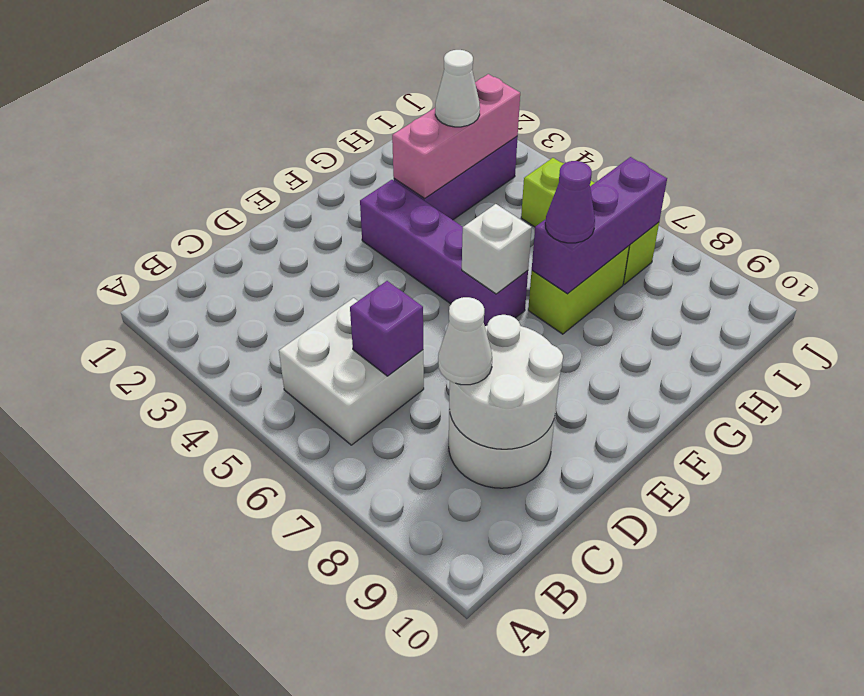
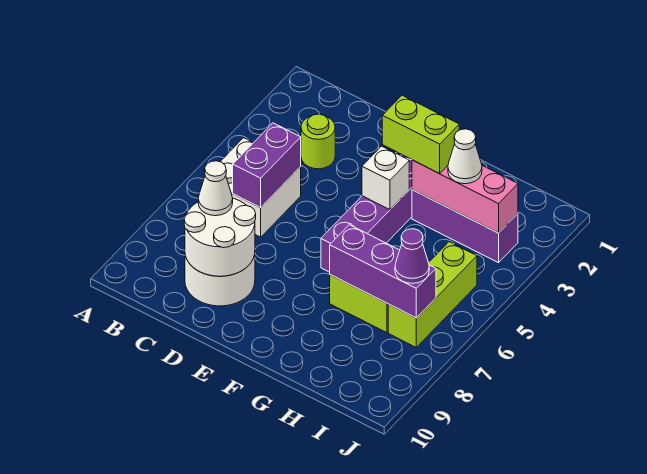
none -> lime 1x1 round brick [301,114,335,169]
purple 1x1 brick [350,281,423,376] -> purple 1x2 brick [233,123,301,208]
none -> lime 1x2 brick [382,95,459,174]
white 1x1 brick [462,204,532,294] -> white 1x1 brick moved to [362,146,409,210]
purple 1x1 cone [545,161,595,243] -> purple 1x1 cone moved to [395,229,429,283]

